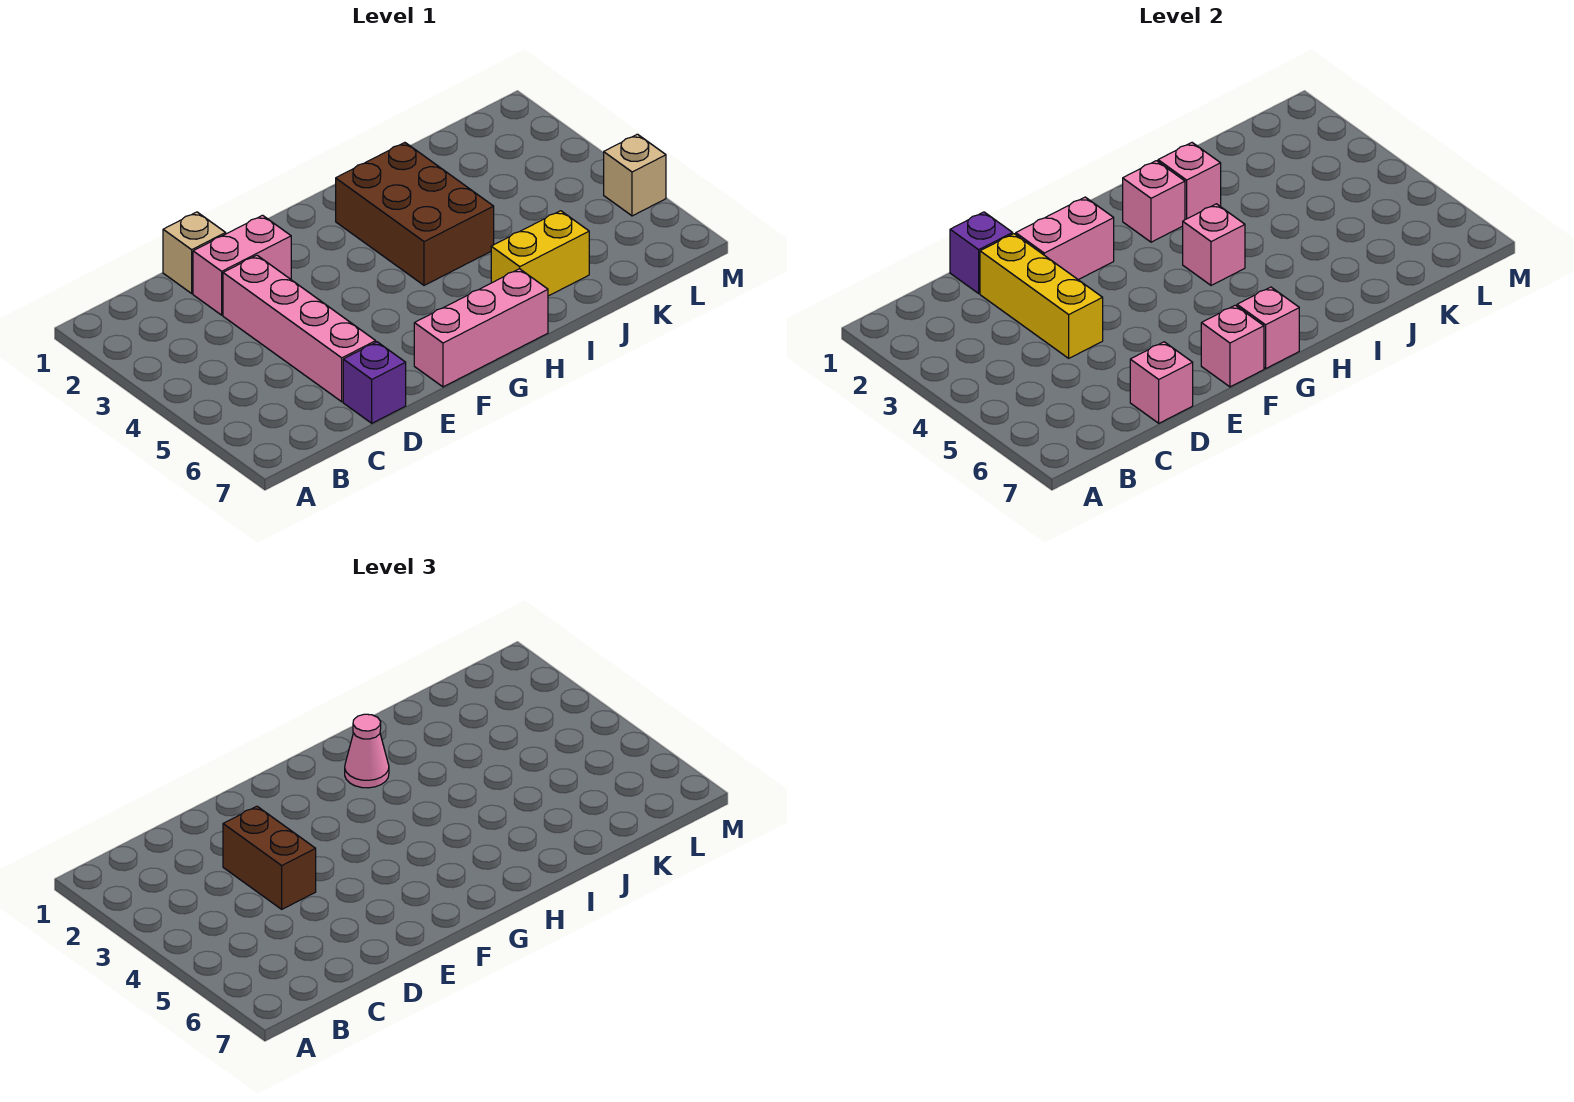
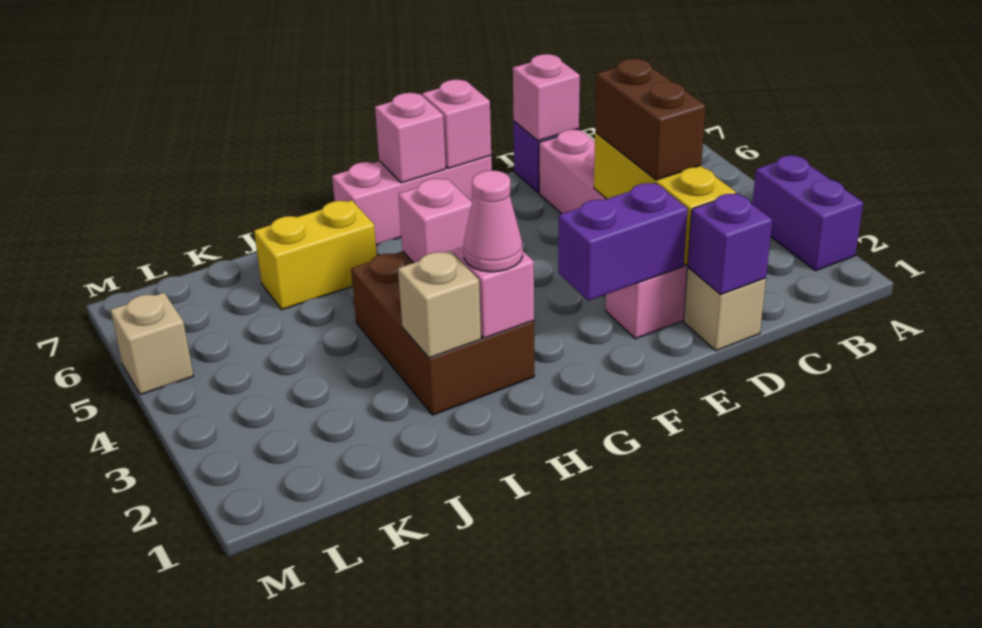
none -> purple 1x2 brick [753,155,863,271]
pink 1x2 brick [1016,197,1114,280] -> purple 1x2 brick [558,183,688,301]
pink 1x1 brick [1158,143,1221,220] -> tan 1x1 brick [398,251,481,358]

